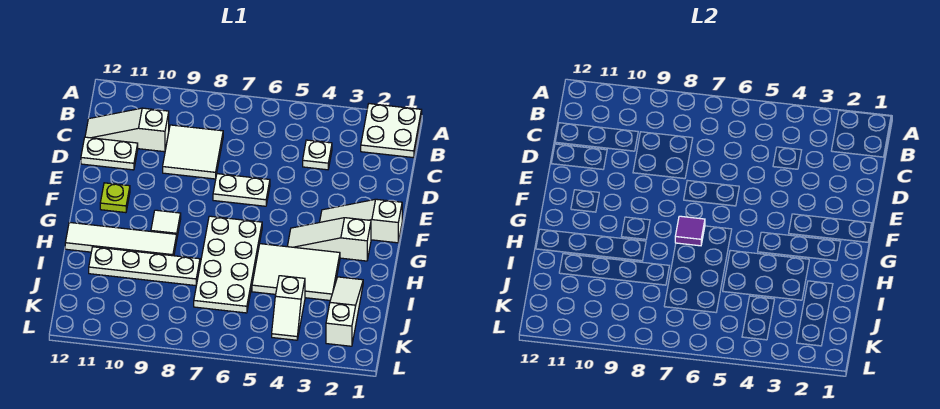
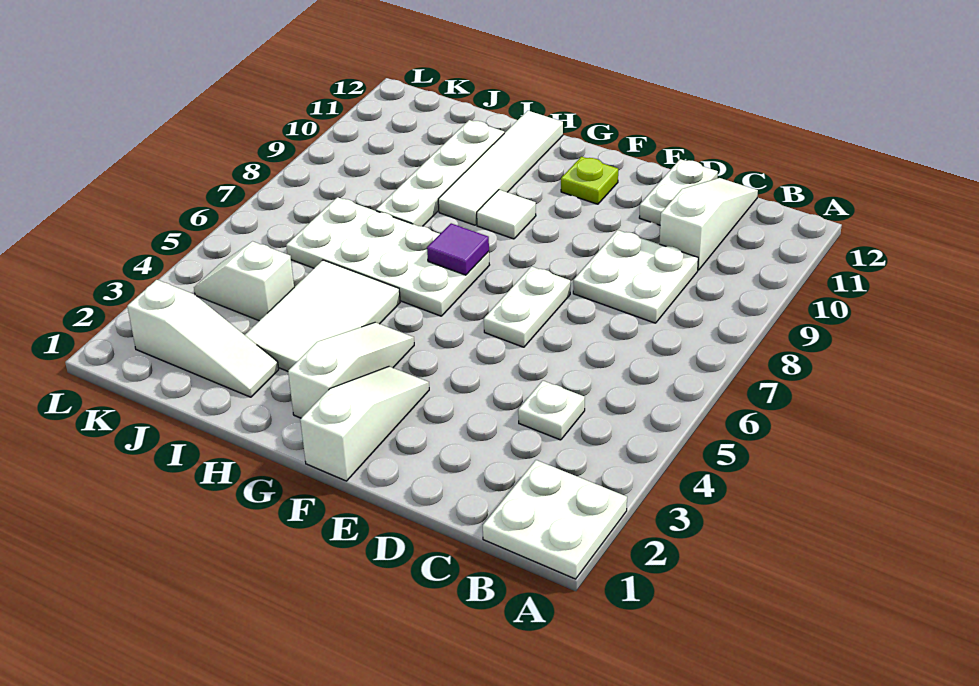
white 2x2 tile [163,125,223,179] -> white 2x2 plate [573,230,698,323]

